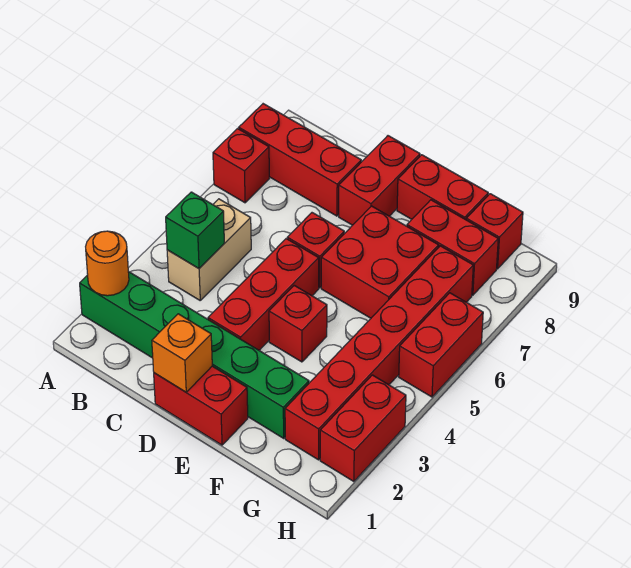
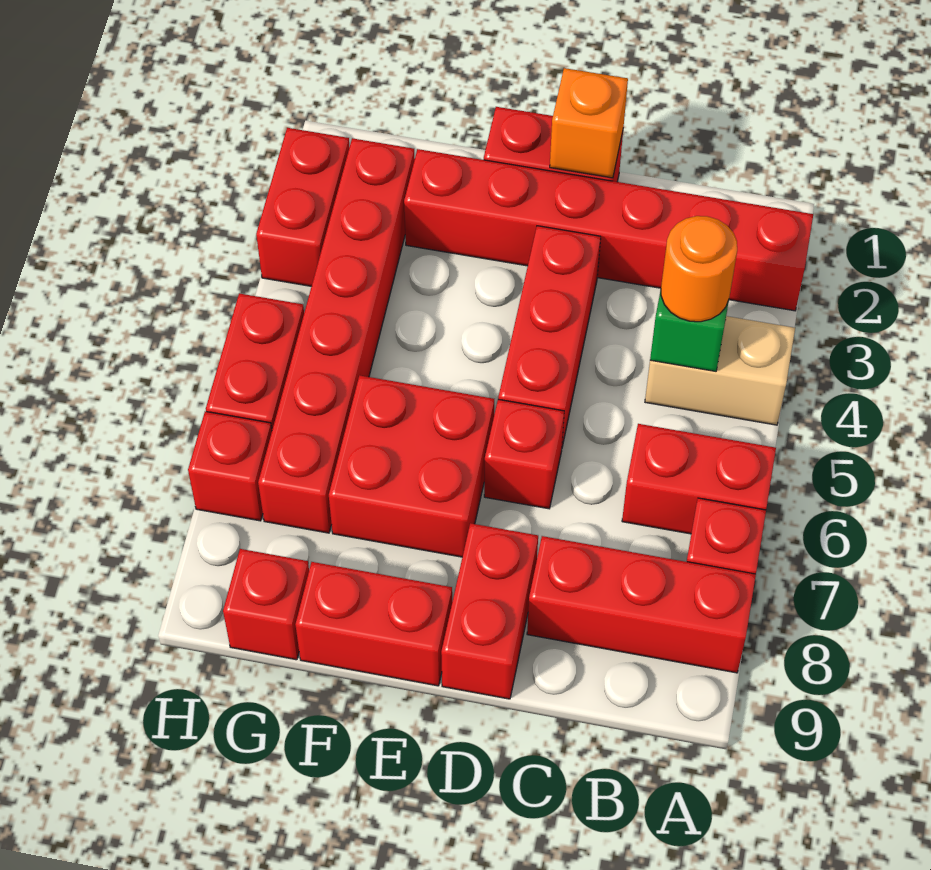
green 1x6 brick [80,271,309,438] -> red 1x6 brick [404,149,813,311]
orange 1x1 round brick [86,231,129,296] -> orange 1x1 round brick moved to [661,216,737,322]
tan 1x2 brick [167,199,251,300] -> tan 1x2 brick turned to [645,316,795,425]
red 1x1 brick [269,285,327,362] -> red 1x1 brick moved to [188,411,272,521]
red 1x2 brick [407,200,498,295] -> red 1x2 brick moved to [622,424,776,534]

